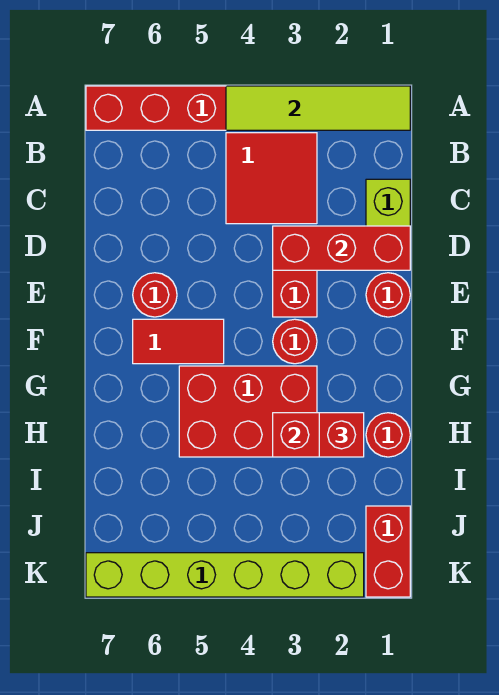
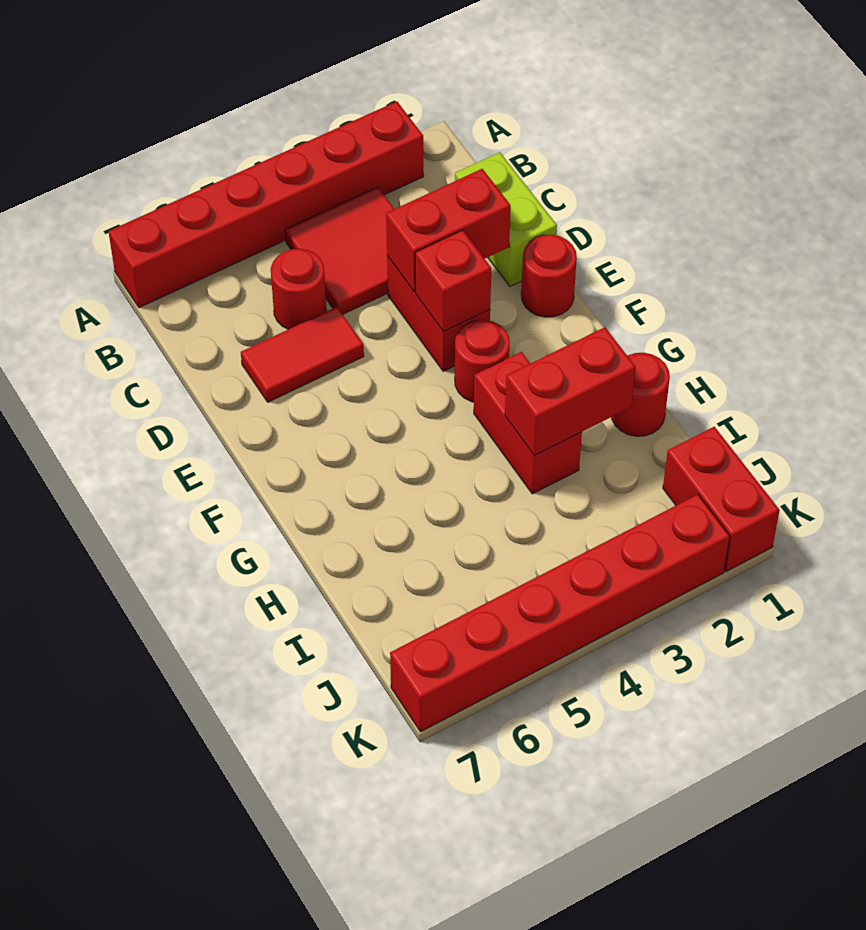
lime 1x4 tile [226,86,410,130] -> none
red 1x3 brick [273,226,410,270] -> red 1x2 brick [386,169,511,292]
red 1x1 round brick [133,273,177,317] -> red 1x1 round brick moved to [271,249,326,329]
red 1x2 tile [133,319,224,364] -> red 1x2 tile moved to [241,307,364,402]
red 2x3 brick [179,366,317,457] -> red 1x2 brick [474,352,582,494]
red 1x1 brick [319,413,364,457] -> red 1x1 brick moved to [415,230,491,331]
lime 1x6 brick [86,553,364,597] -> red 1x6 brick [390,494,730,732]

